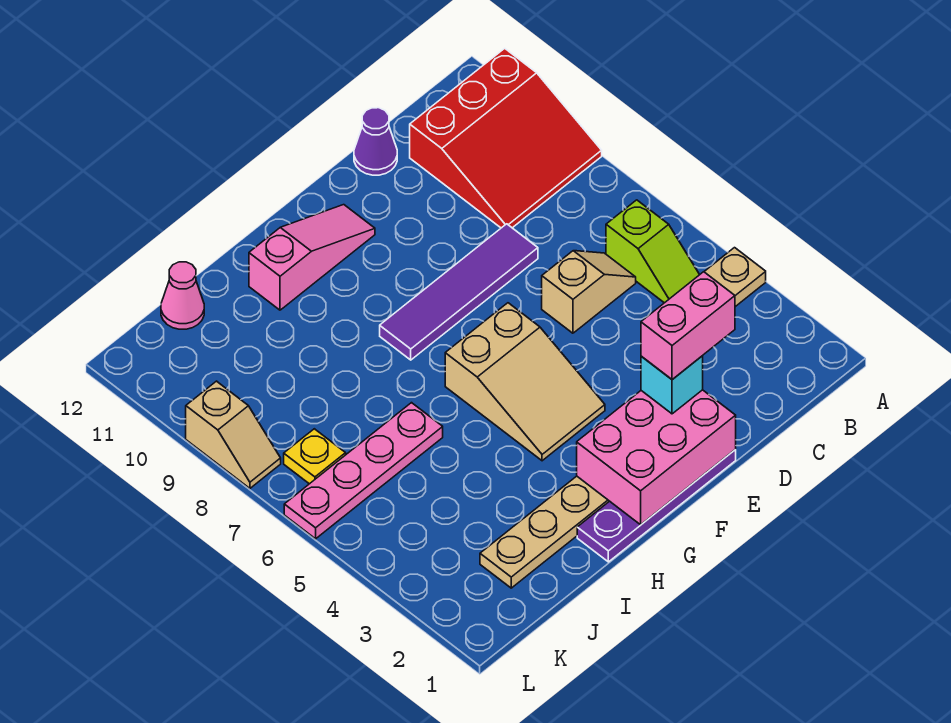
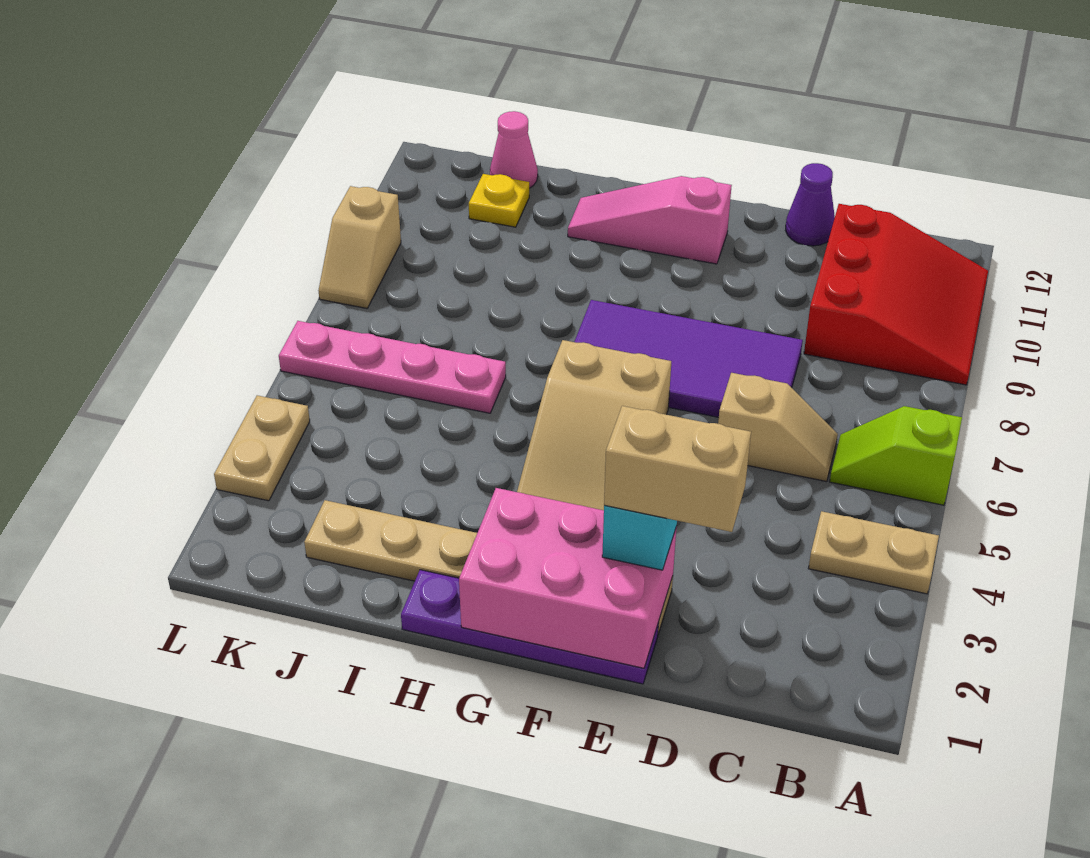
red 3x3 slope [410,48,602,228] -> red 3x3 slope turned to [804,204,988,385]
lime 1x2 slope [606,200,700,303] -> lime 1x2 slope turned to [830,406,962,505]
pink 1x2 brick [641,272,735,380] -> tan 1x2 brick [604,406,751,532]
purple 1x4 tile [380,224,538,360] -> purple 2x4 tile [574,300,803,417]
pink 1x3 slope [249,205,375,310] -> pink 1x3 slope turned to [568,176,732,264]
yellow 1x1 plate [284,429,346,484] -> yellow 1x1 plate moved to [469,174,529,227]
none -> tan 1x2 plate [214,395,310,501]

